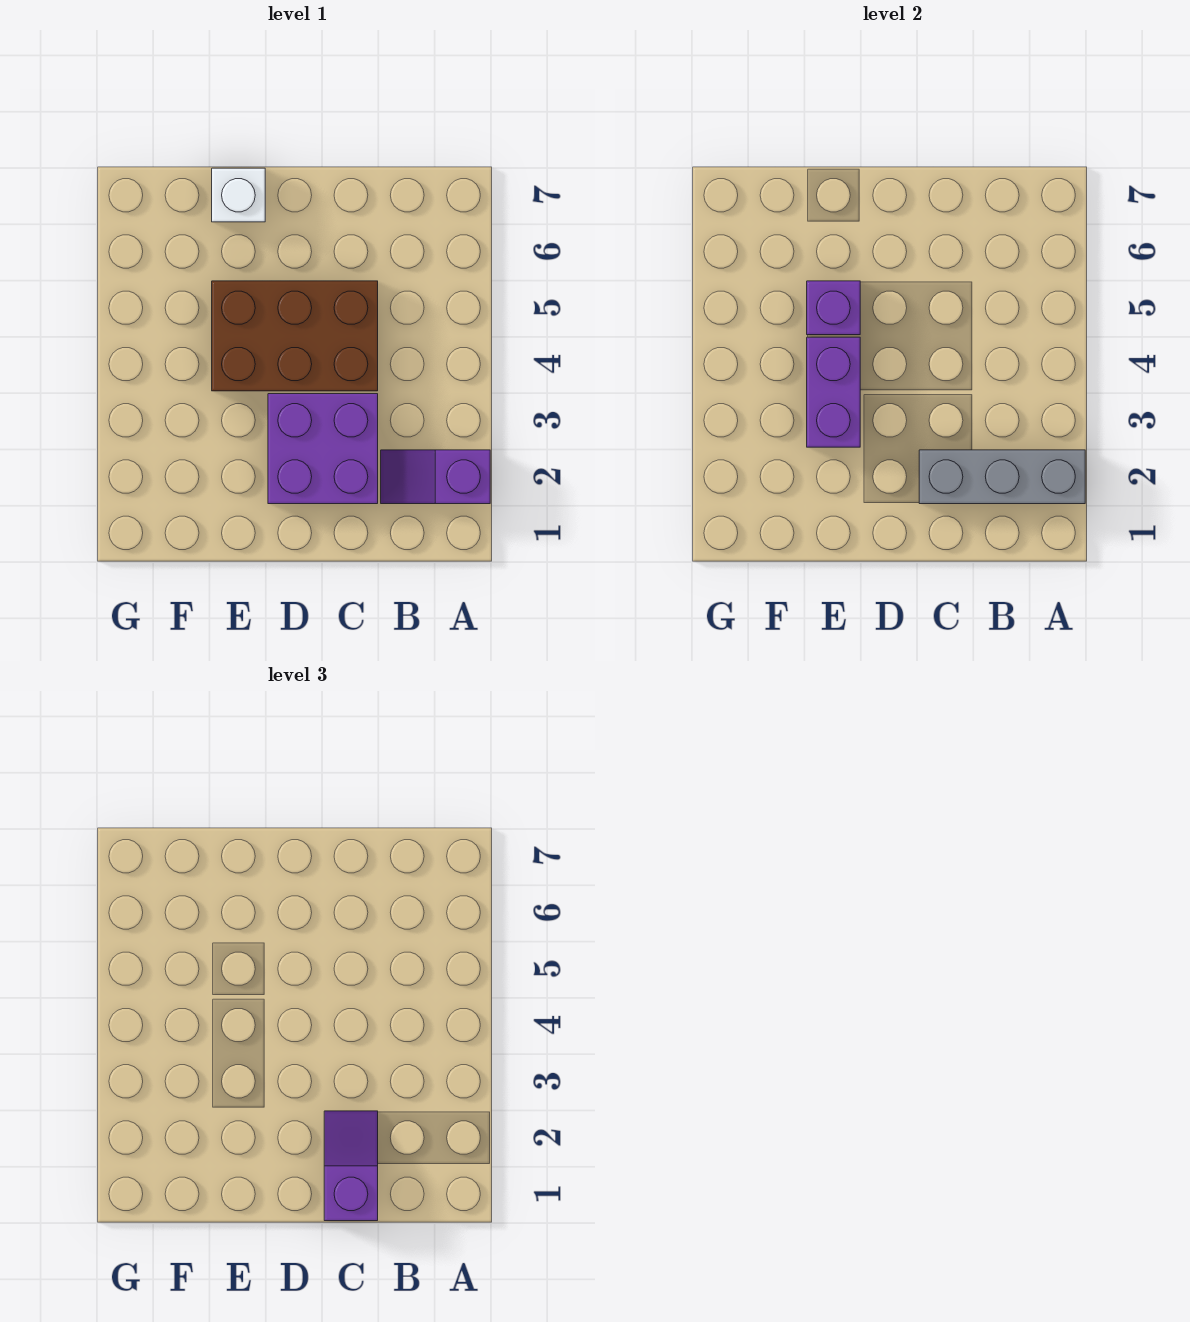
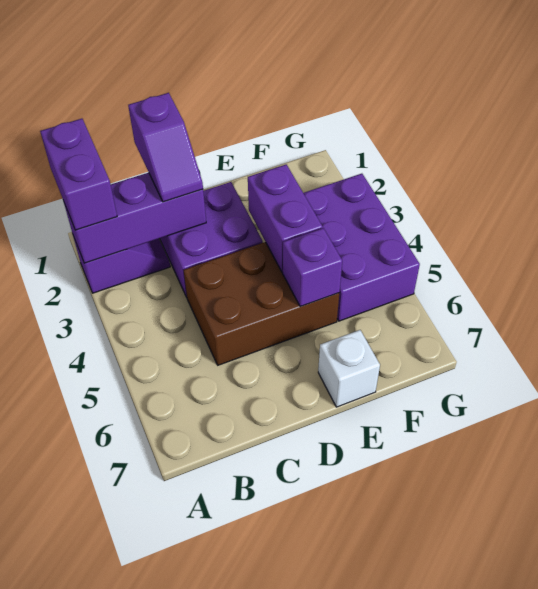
none -> purple 1x2 brick [40,119,117,230]
grey 1x3 brick [919,450,1085,504] -> purple 1x3 brick [64,173,206,263]
none -> purple 2x3 brick [304,174,420,321]

